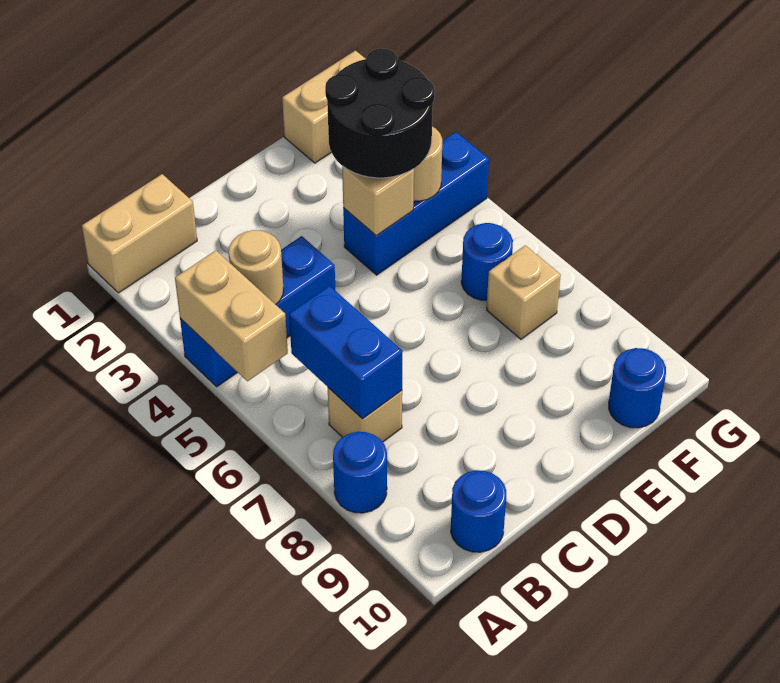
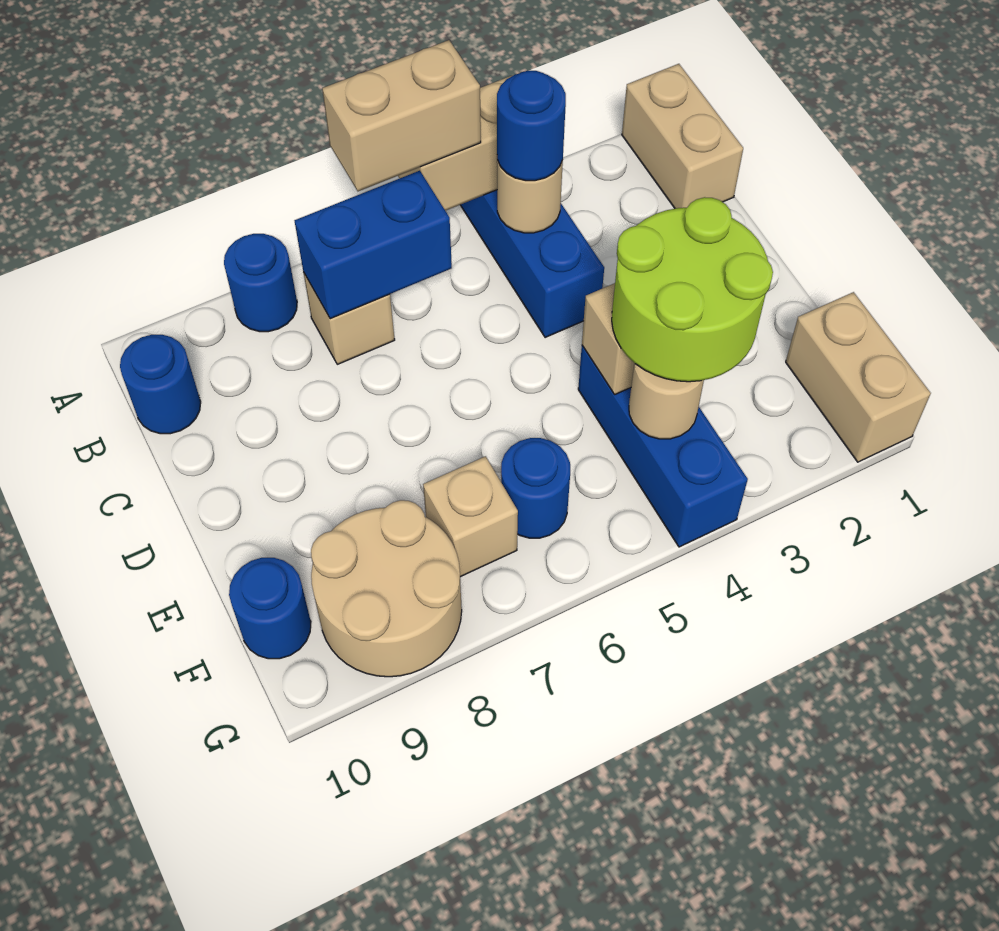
none -> tan 1x2 brick [322,40,481,191]
none -> blue 1x1 round brick [497,71,566,181]
black 2x2 round brick [325,49,435,178] -> lime 2x2 round brick [612,197,773,382]
none -> tan 2x2 round brick [311,500,462,677]

